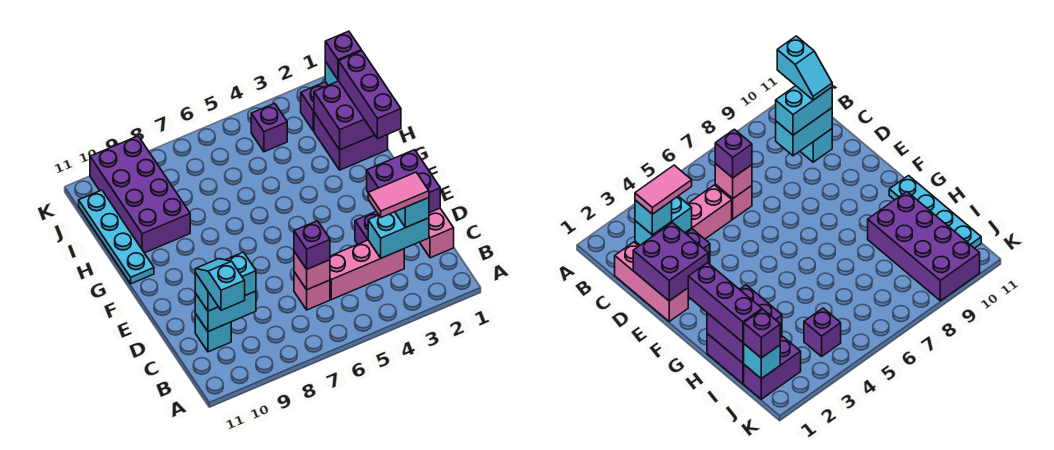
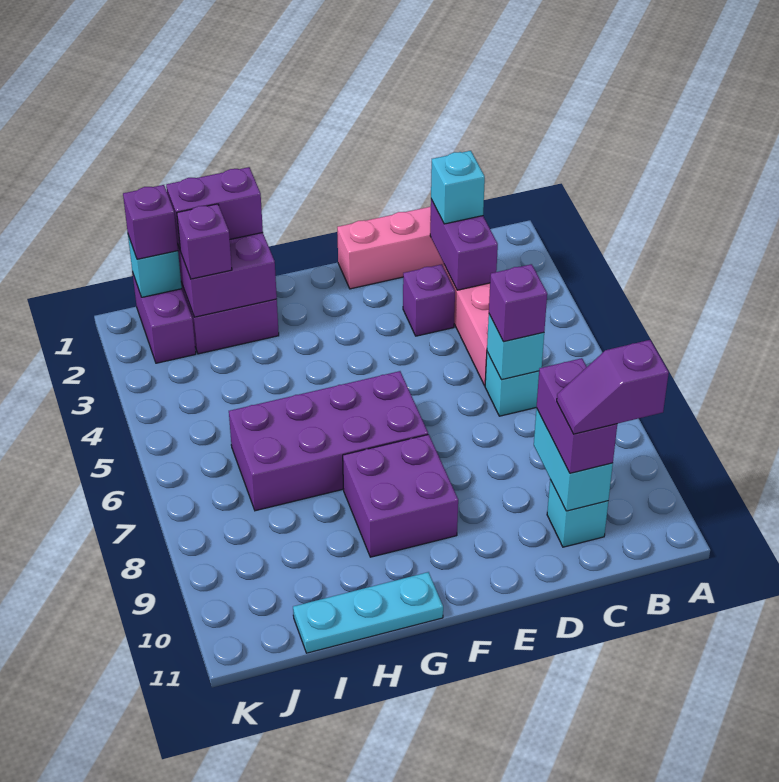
cyan 1x2 slope [195,259,245,310] -> purple 1x2 slope [557,340,669,434]
cyan 1x2 brick [368,212,429,258] -> purple 1x2 brick [430,199,498,290]
pink 1x2 tile [368,172,429,217] -> none
pink 1x1 brick [294,272,330,310] -> cyan 1x1 brick [485,352,539,416]
pink 1x1 brick [294,252,330,290] -> cyan 1x1 brick [487,314,544,380]
cyan 1x2 brick [195,252,256,311] -> purple 1x2 brick [536,358,617,473]
purple 2x2 brick [367,150,440,213] -> purple 2x2 brick moved to [343,434,458,557]
purple 1x3 brick [339,51,401,139] -> purple 1x2 brick [166,167,263,249]
cyan 1x4 plate [79,190,154,284] -> cyan 1x3 plate [293,572,443,653]
purple 2x4 brick [90,136,190,253] -> purple 2x4 brick moved to [229,371,428,511]
purple 1x1 brick [251,103,287,152] -> purple 1x1 brick moved to [177,204,232,279]

